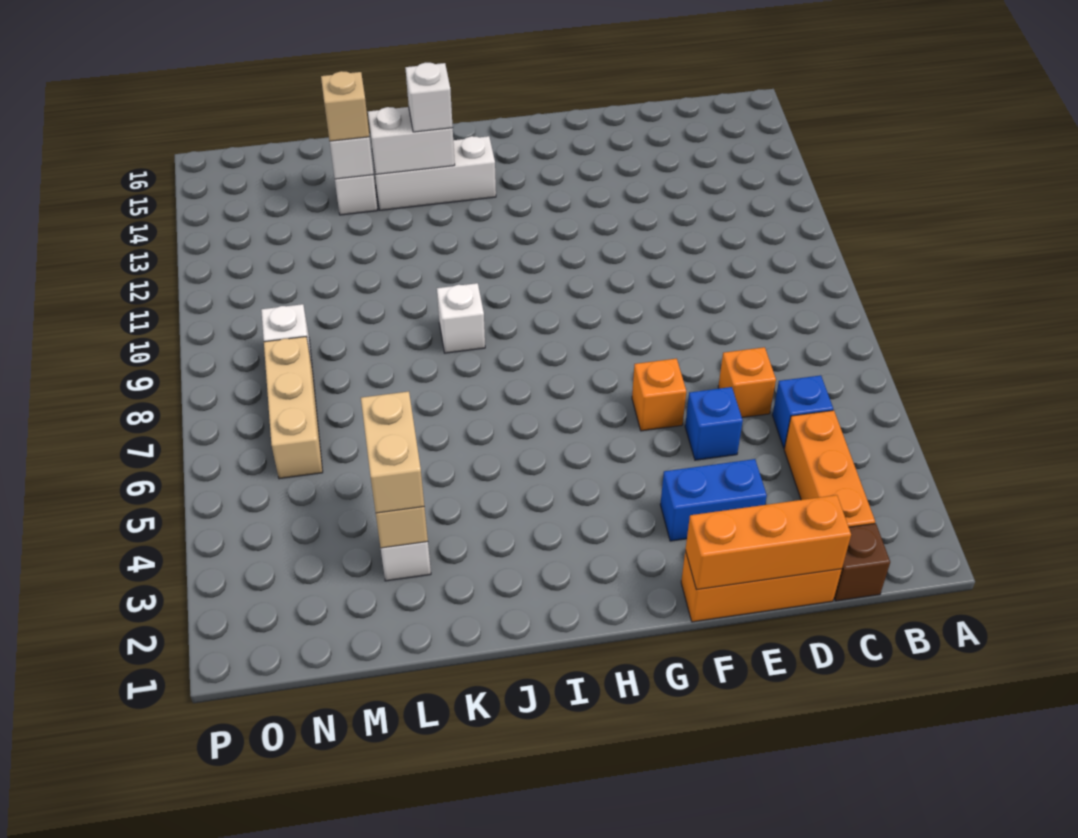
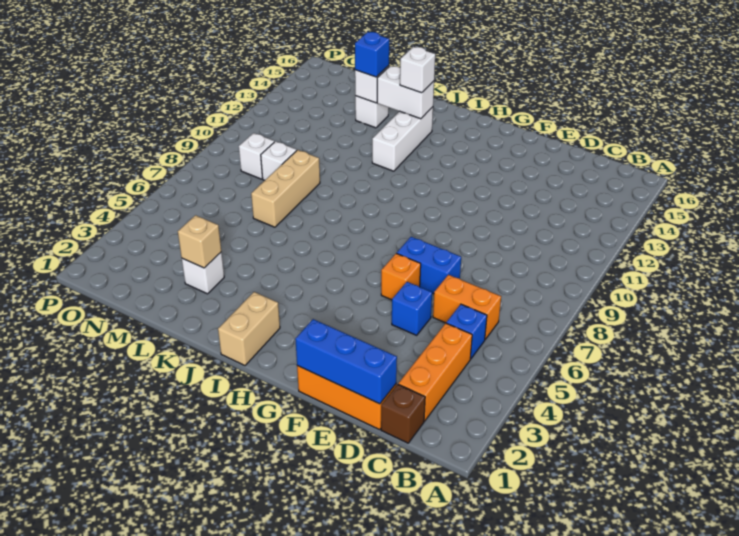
orange 1x3 brick [685,495,851,590] -> blue 1x3 brick [295,319,397,404]
orange 1x1 brick [718,347,776,418] -> orange 1x2 brick [433,275,501,339]
blue 1x2 brick [660,459,767,541] -> blue 1x2 brick moved to [397,237,461,294]
white 1x3 brick [372,136,496,210] -> white 1x3 brick turned to [372,107,433,171]
white 1x1 brick [437,283,485,353] -> white 1x1 brick moved to [261,141,297,180]
tan 1x2 brick [361,391,424,513] -> tan 1x2 brick moved to [218,292,280,365]
tan 1x1 brick [321,71,369,141] -> blue 1x1 brick [355,32,389,77]
tan 1x3 brick [264,336,323,479] -> tan 1x3 brick moved to [251,150,320,227]

